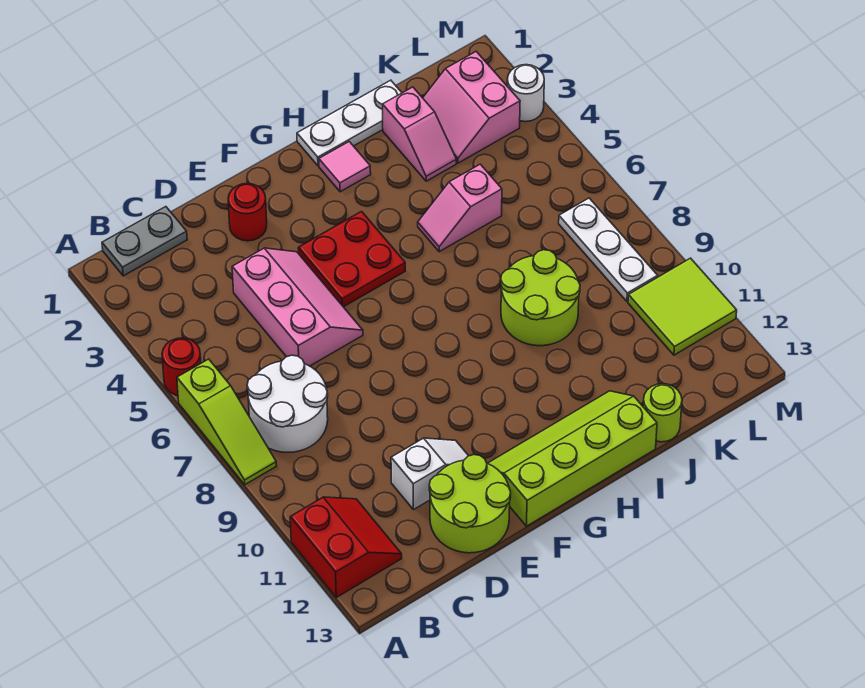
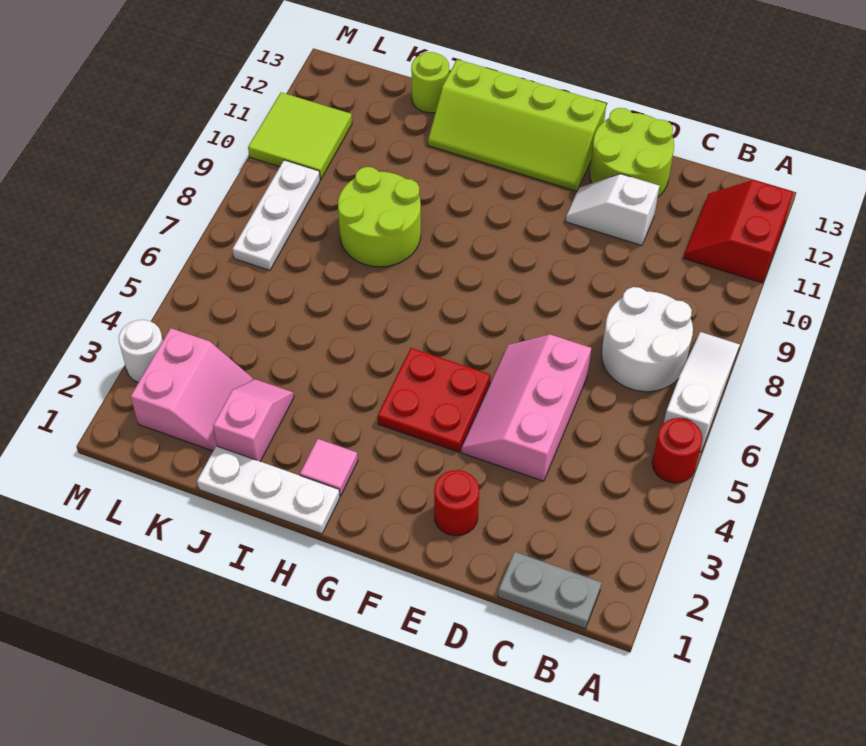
lime 1x3 slope [177,359,277,485] -> white 1x3 slope [664,332,740,452]
pink 1x2 slope [418,164,502,252] -> none

